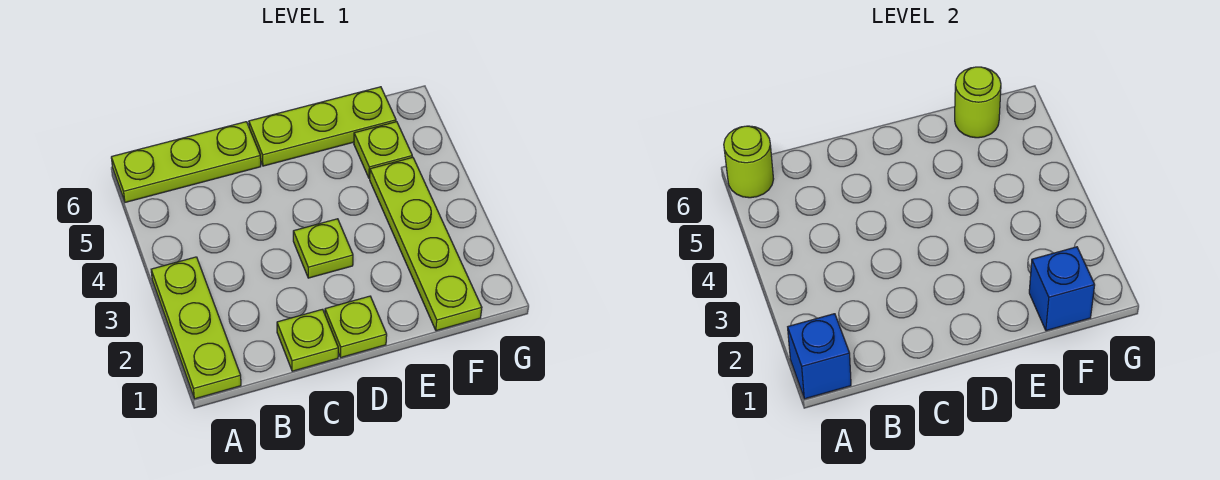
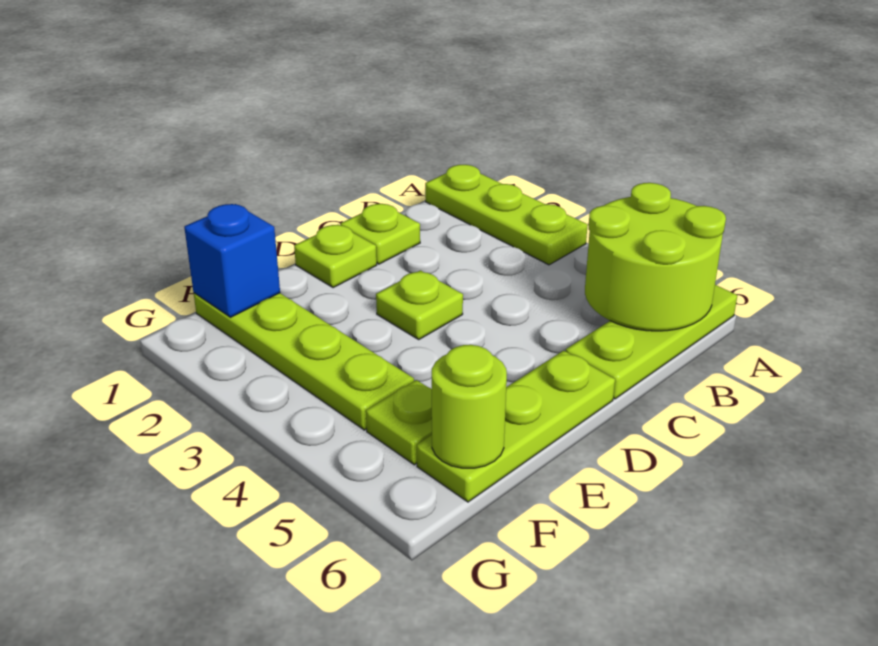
blue 1x1 brick [788,314,851,399] -> none
lime 1x1 round brick [724,126,773,198] -> lime 2x2 round brick [585,183,726,331]

